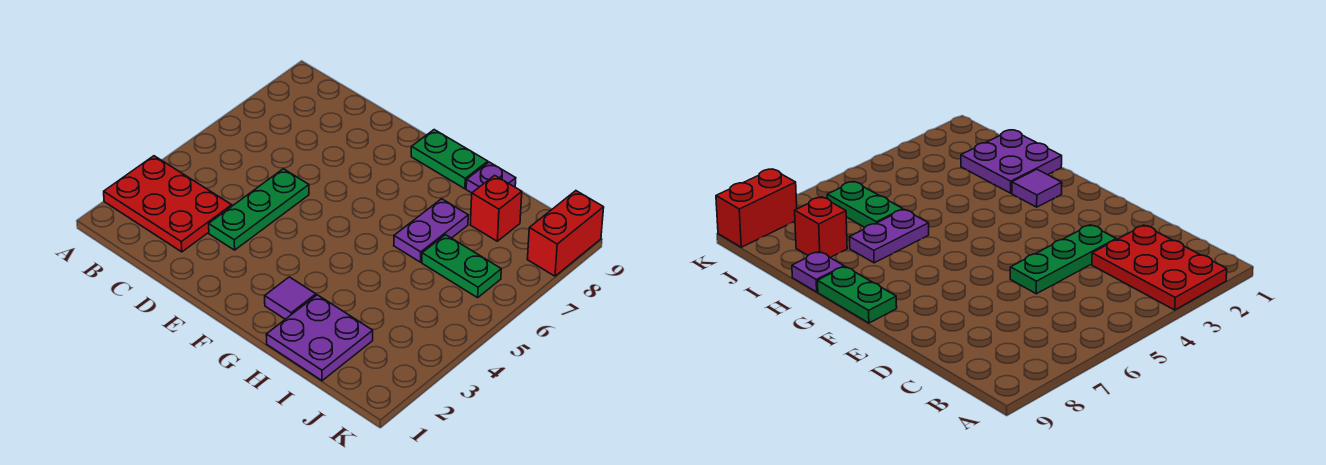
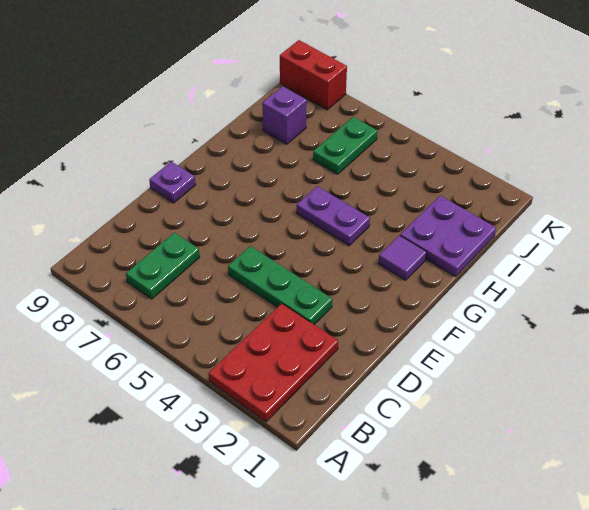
green 1x2 plate [411,130,488,189] -> green 1x2 plate moved to [126,233,200,299]
purple 1x2 plate [394,199,468,262] -> purple 1x2 plate moved to [297,186,370,245]
purple 1x1 plate [466,162,516,193] -> purple 1x1 plate moved to [149,162,196,203]
red 1x1 brick [470,175,522,241] -> purple 1x1 brick [262,86,307,144]

